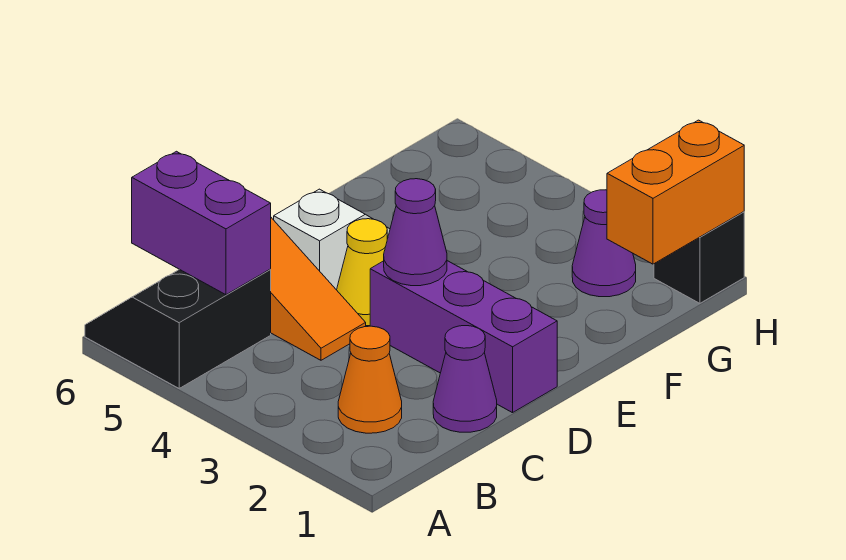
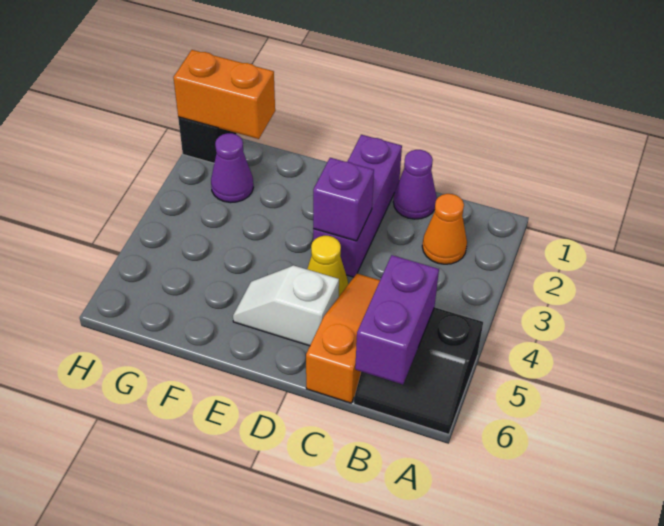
purple 1x1 cone [384,179,447,286] -> purple 1x1 brick [313,158,374,241]

